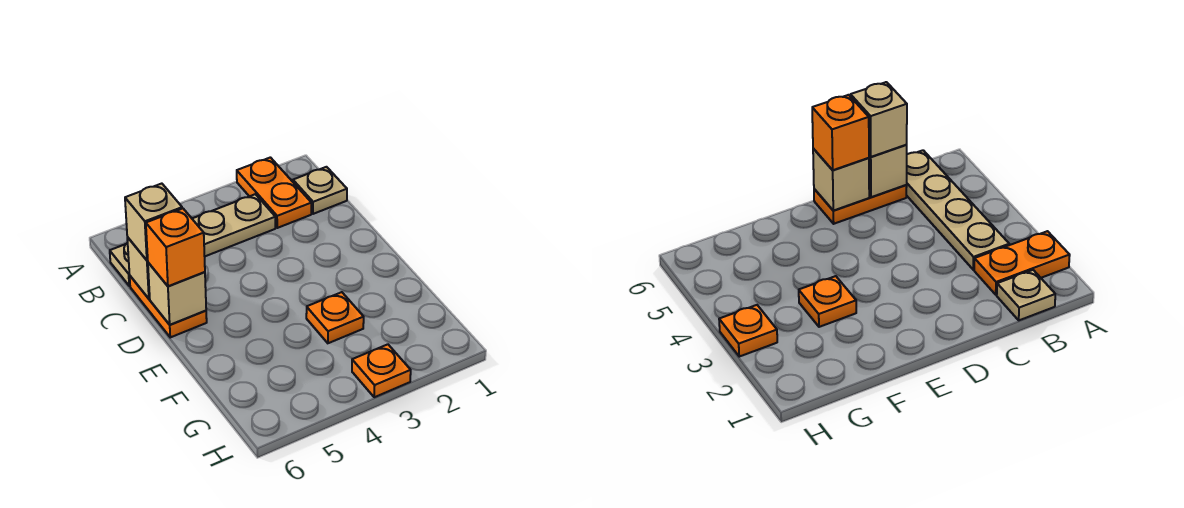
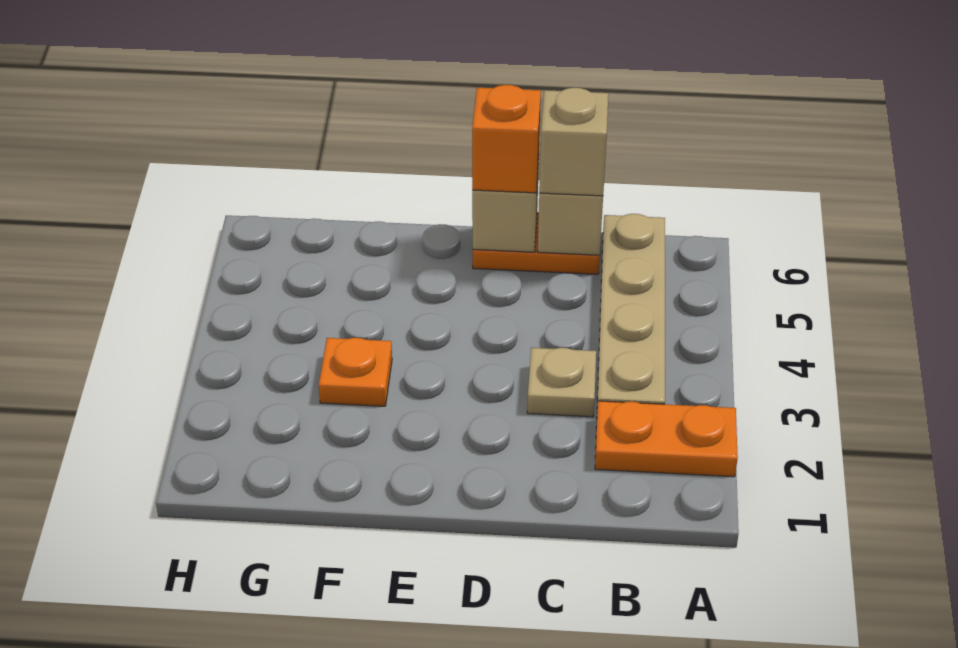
tan 1x1 plate [293,167,347,214] -> tan 1x1 plate moved to [527,348,596,417]
orange 1x1 plate [352,344,411,397] -> none

